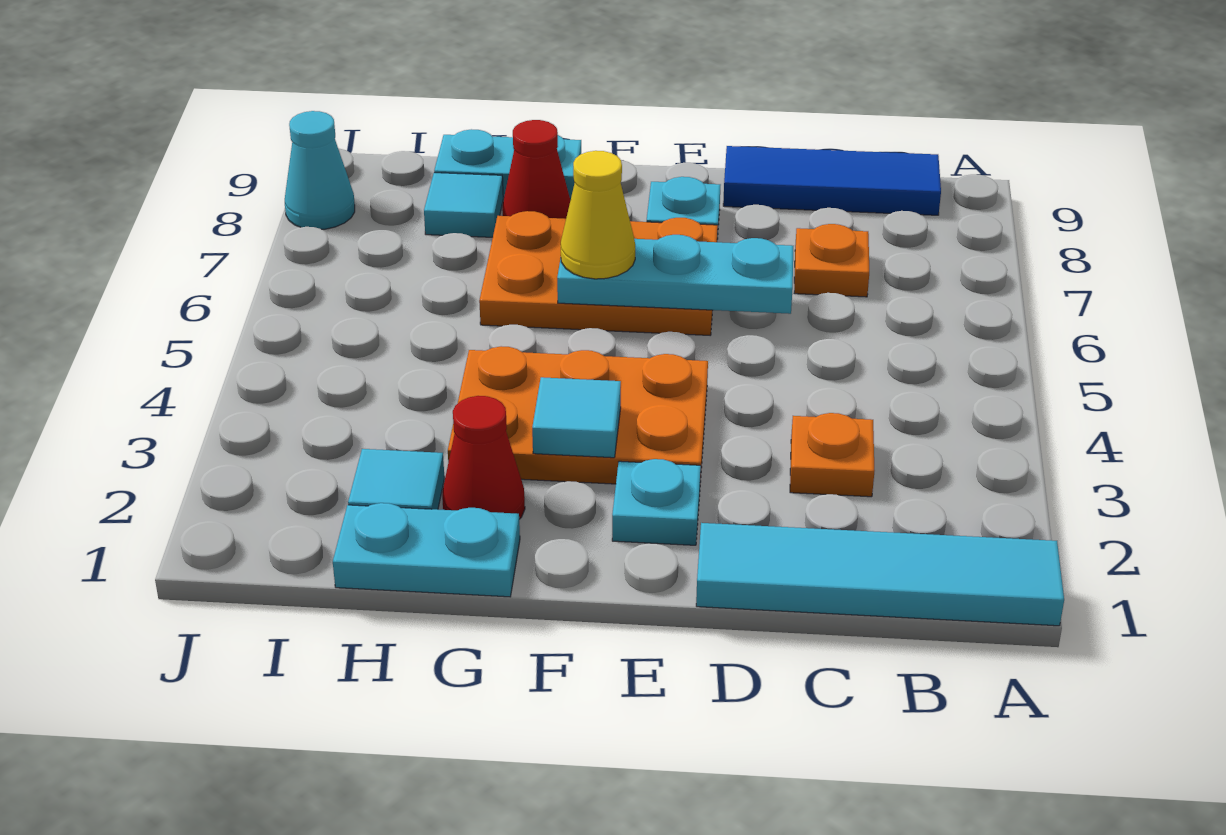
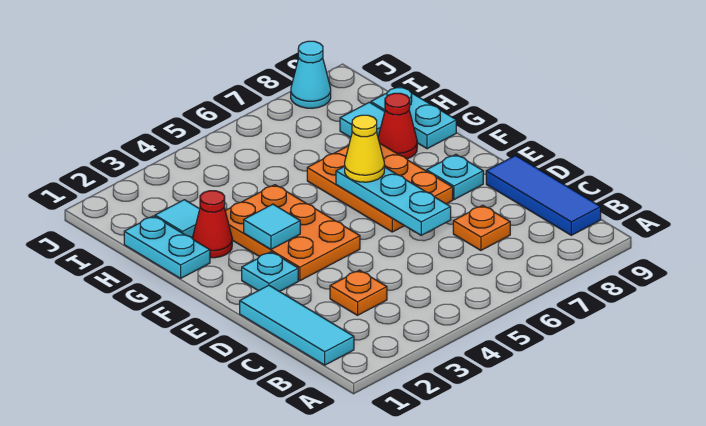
cyan 1x4 tile [696,523,1064,626] -> cyan 1x3 tile [240,285,354,365]

